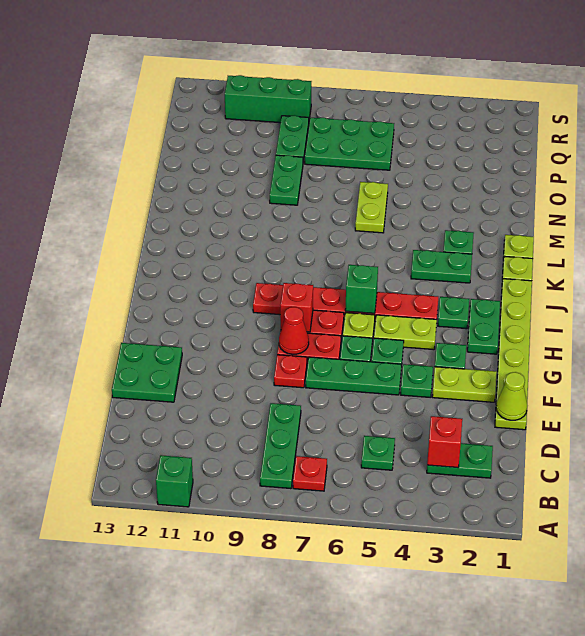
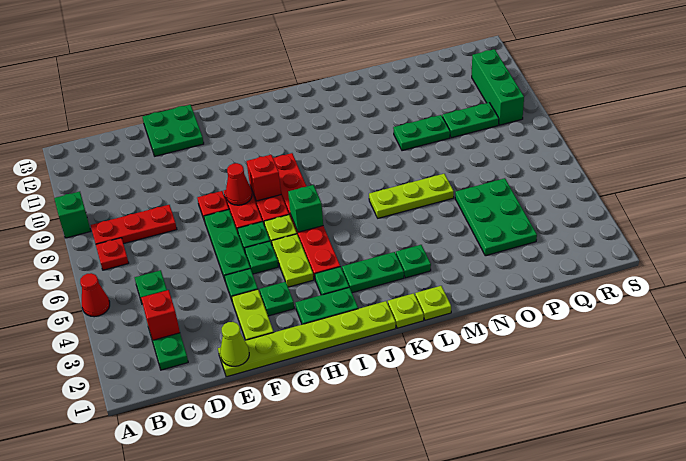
none -> red 1x1 cone [80,273,110,317]
green 1x1 brick [156,455,193,507] -> green 1x1 brick moved to [54,192,91,238]
green 1x3 plate [260,403,301,489] -> red 1x3 plate [91,205,177,244]
green 1x2 plate [411,250,472,283] -> green 1x2 plate turned to [342,252,404,293]
lime 1x2 plate [355,182,388,233] -> lime 1x3 plate [369,174,454,218]
green 2x3 plate [305,118,394,170] -> green 2x3 plate moved to [455,178,537,256]

